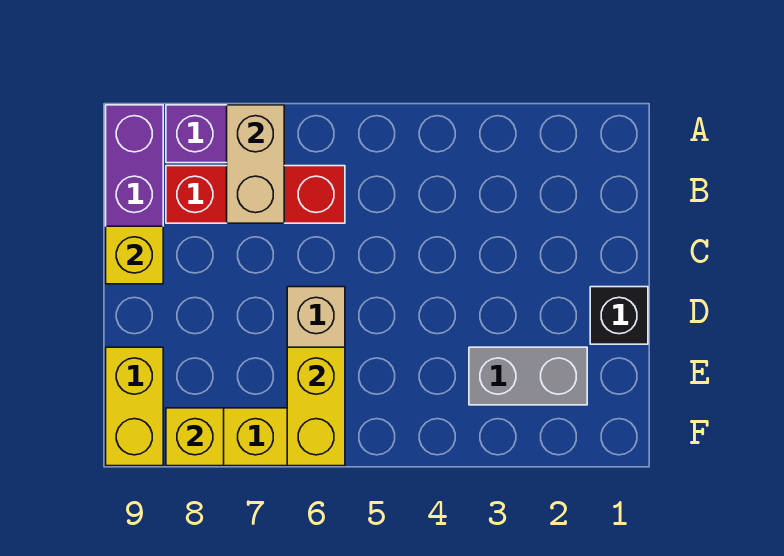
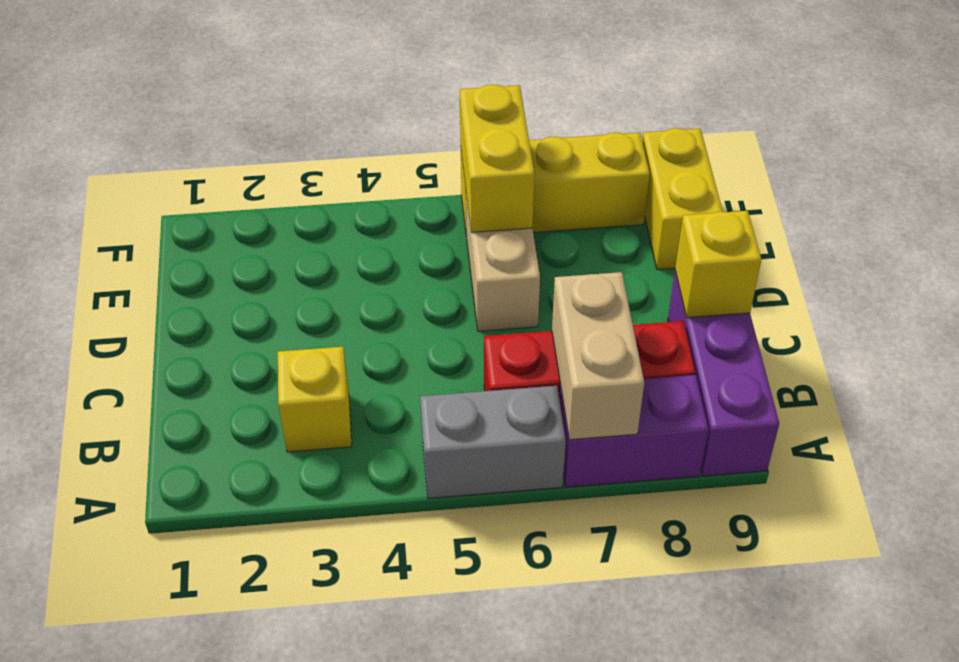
black 1x1 brick [590,287,648,344] -> none
grey 1x2 brick [469,347,587,405] -> grey 1x2 brick moved to [420,386,566,498]
yellow 1x1 brick [166,408,224,466] -> yellow 1x1 brick moved to [278,347,352,452]

